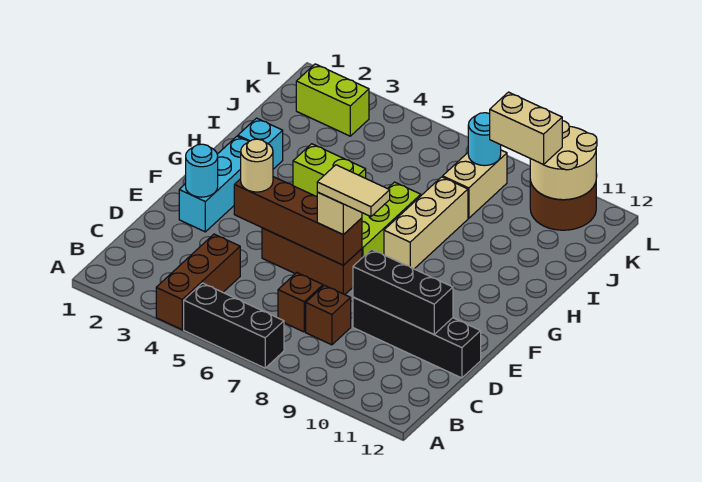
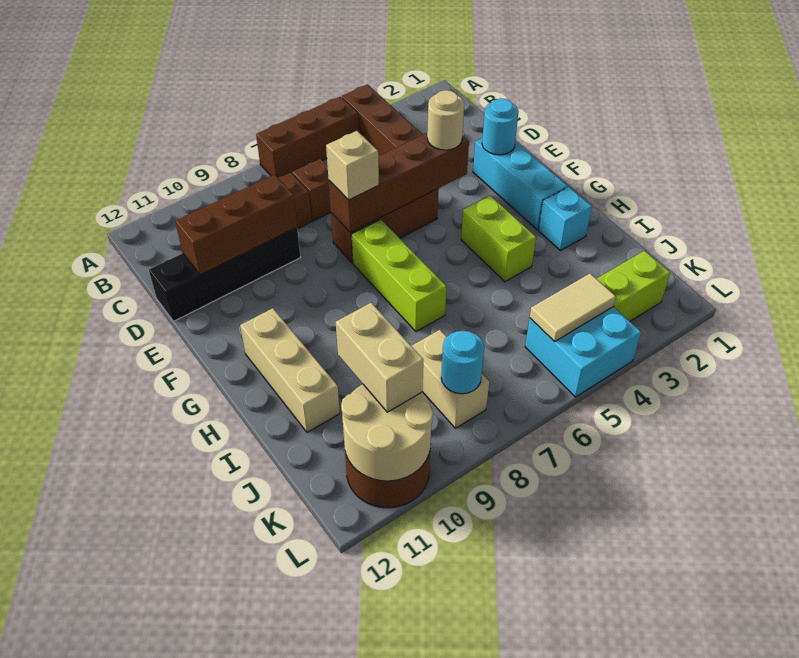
black 1x3 brick [184,283,284,368] -> brown 1x3 brick [256,97,359,178]
black 1x3 brick [353,249,453,334] -> brown 1x3 brick [175,175,297,275]
tan 1x2 tile [317,165,390,217] -> tan 1x2 tile moved to [530,274,616,342]
tan 1x3 brick [384,177,468,269] -> tan 1x3 brick moved to [240,308,340,432]
lime 1x2 brick [293,144,366,196] -> lime 1x2 brick turned to [461,196,536,282]
none -> cyan 2x2 brick [525,307,641,397]
tan 1x2 brick [490,92,562,164] -> tan 1x2 brick turned to [336,303,423,412]

